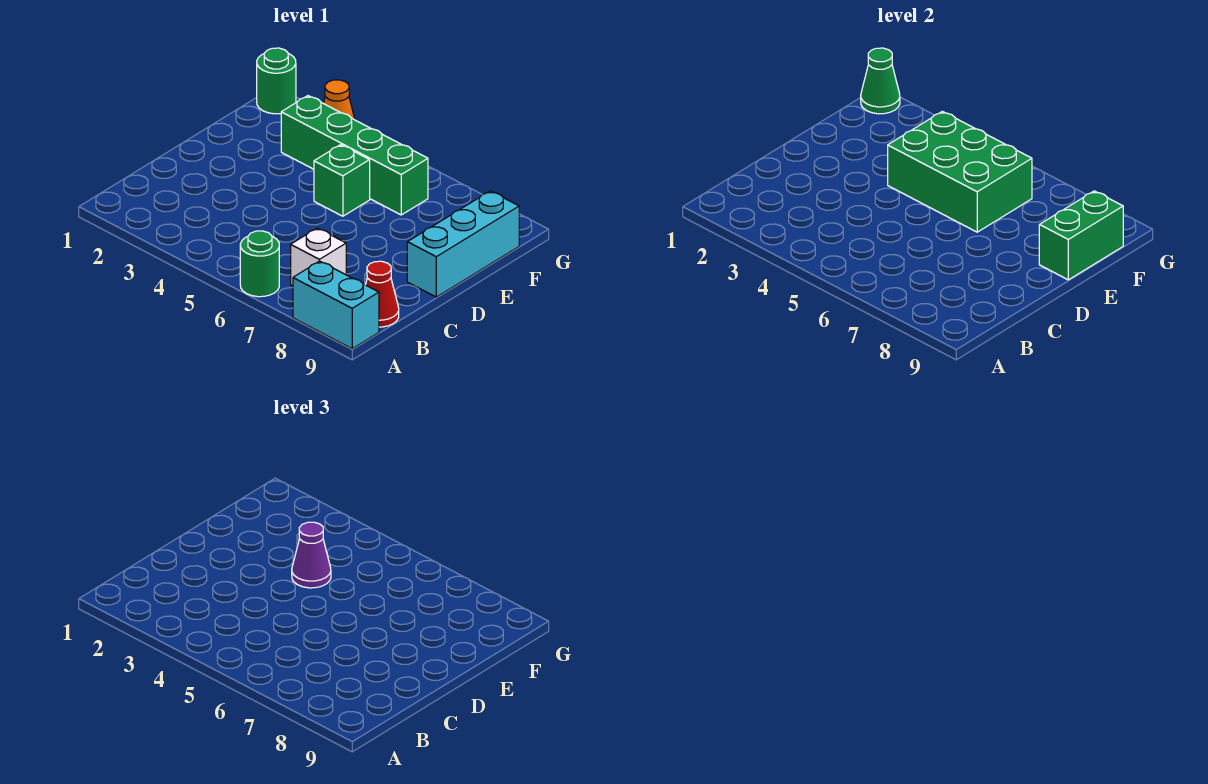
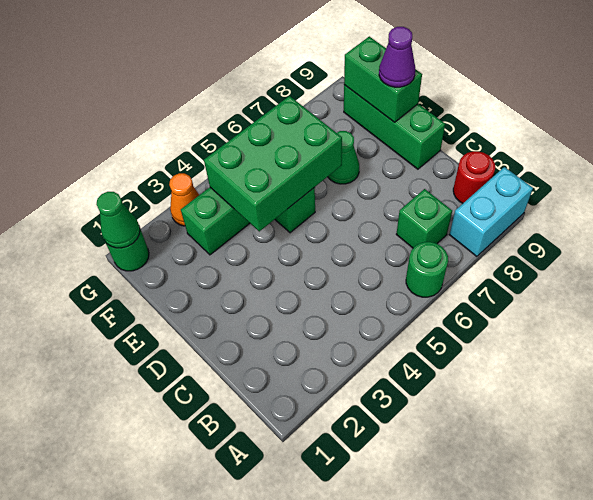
white 1x1 brick [291,228,346,286] -> green 1x1 brick [396,189,452,248]
red 1x1 cone [366,261,399,327] -> red 1x1 round brick [453,151,495,203]
cyan 1x3 brick [407,191,519,297] -> green 1x3 brick [344,85,445,169]
purple 1x1 cone [292,522,331,588] -> purple 1x1 cone moved to [379,27,415,87]
none -> green 1x1 cone [328,131,359,184]

